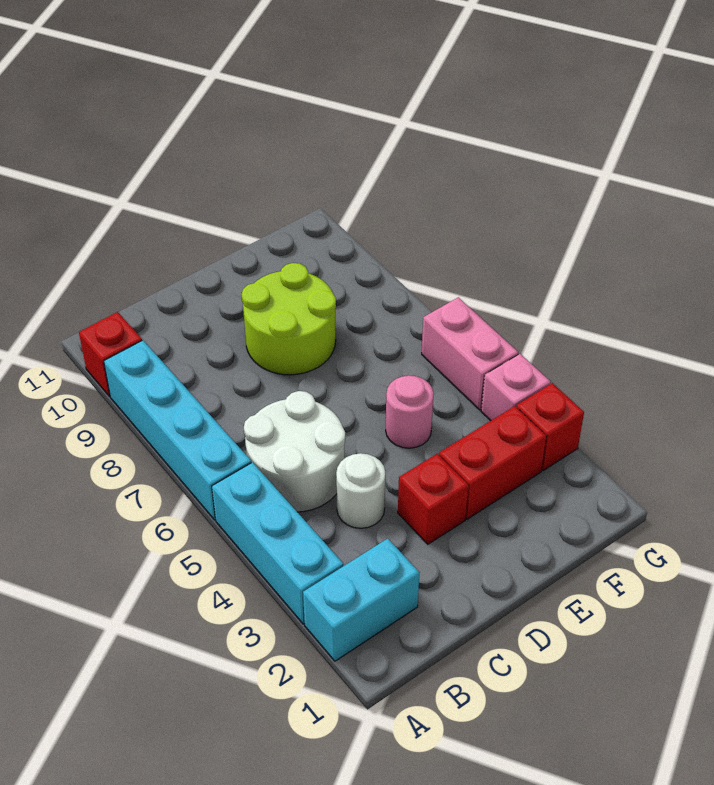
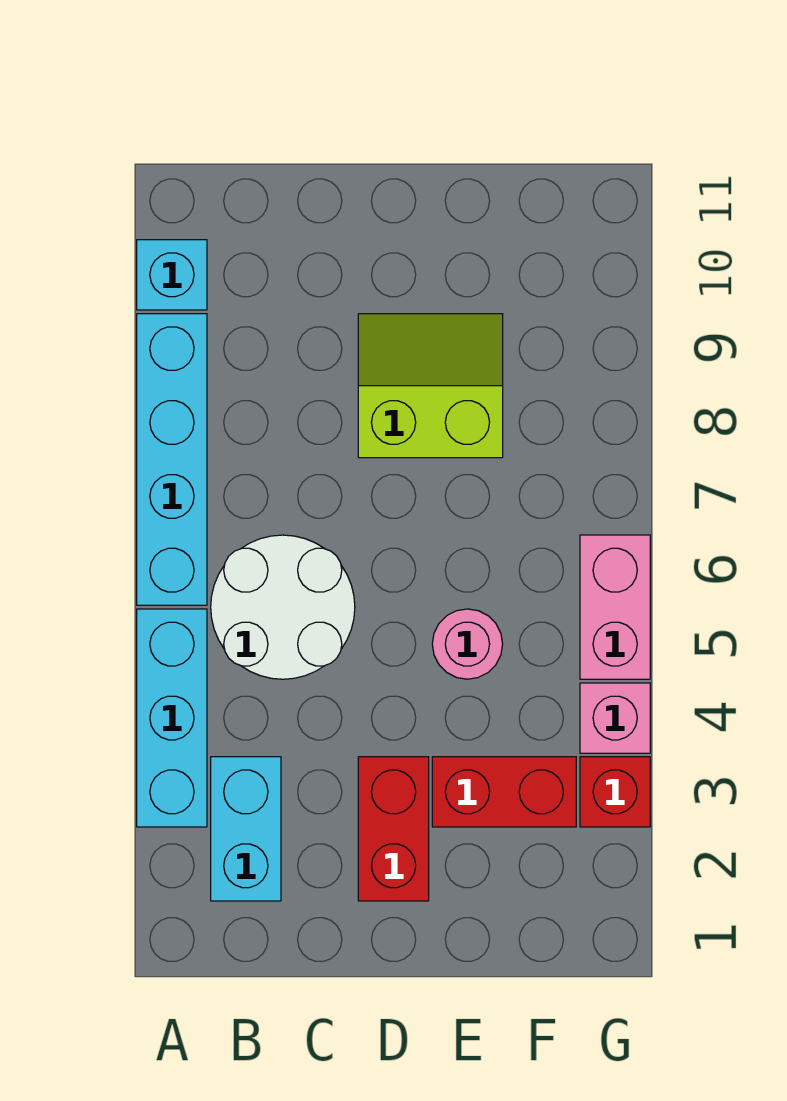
cyan 1x2 brick [303,538,419,661] -> cyan 1x2 brick turned to [211,757,281,901]
red 1x1 brick [79,312,142,396] -> cyan 1x1 brick [137,240,207,310]
white 1x1 round brick [336,453,385,528] -> none
red 1x1 brick [398,454,468,544] -> red 1x2 brick [358,757,429,901]
lime 2x2 round brick [242,263,336,375] -> lime 2x2 slope [358,314,503,458]

